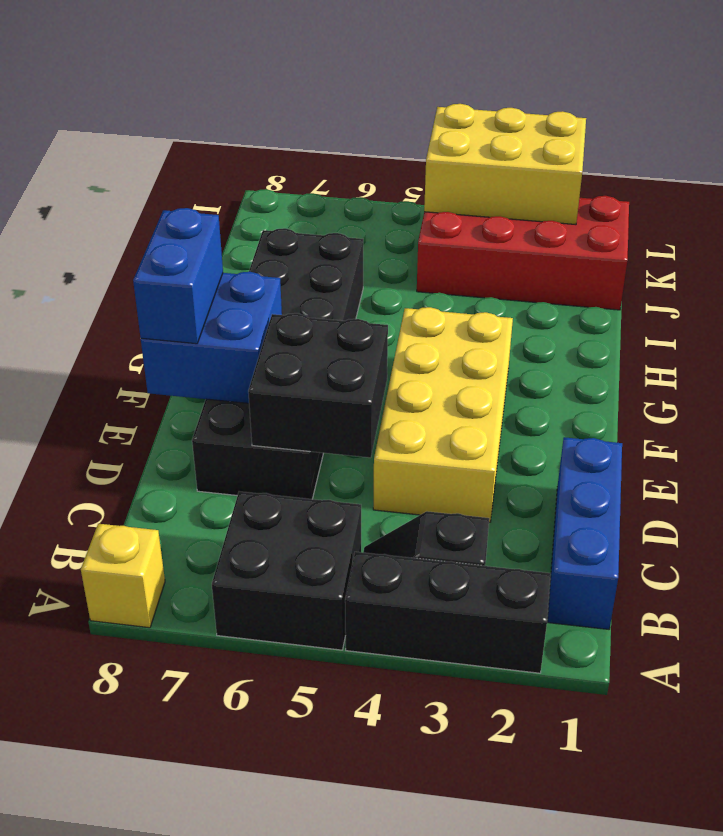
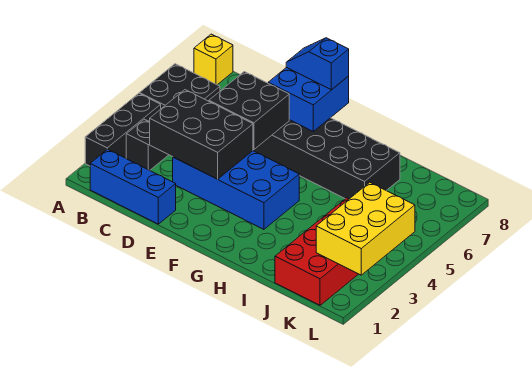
none -> black 2x3 brick [150,90,253,179]
yellow 2x4 brick [373,307,513,522] -> blue 2x4 brick [173,151,299,229]
blue 1x2 brick [133,208,223,344] -> blue 1x2 slope [286,38,349,90]

